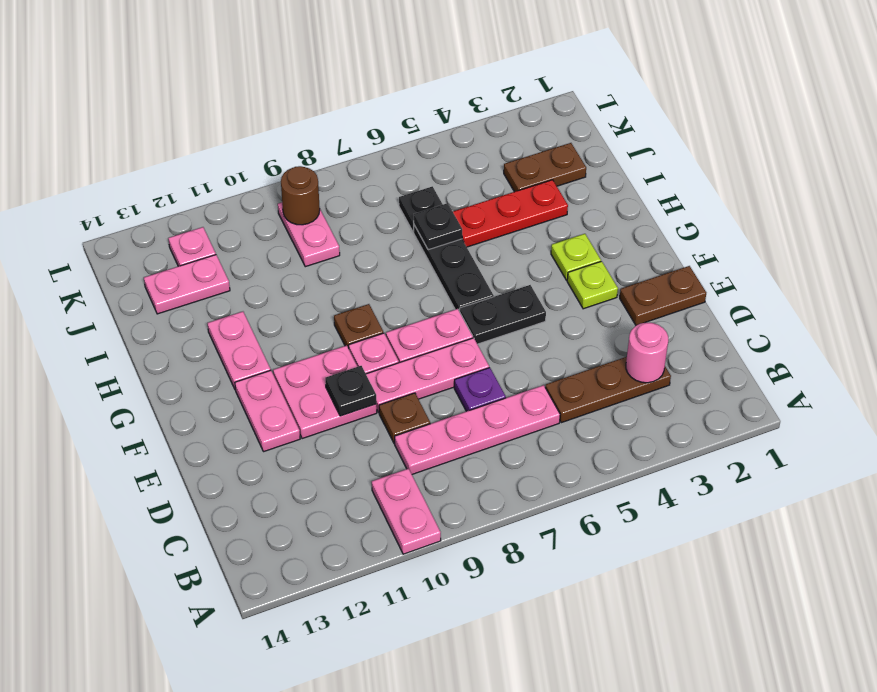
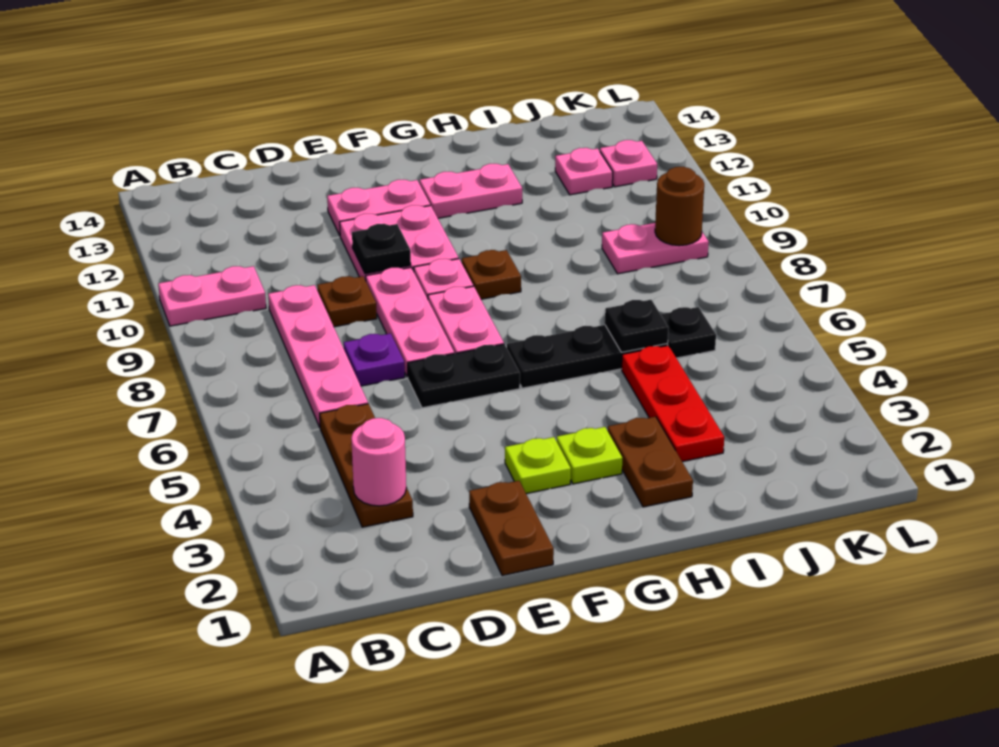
black 1x2 plate [460,285,546,344] -> black 1x2 plate turned to [408,344,520,408]
brown 1x2 plate [504,143,586,192] -> brown 1x2 plate moved to [607,417,693,507]
pink 1x2 plate [144,255,230,314] -> pink 1x1 plate [555,148,613,195]

